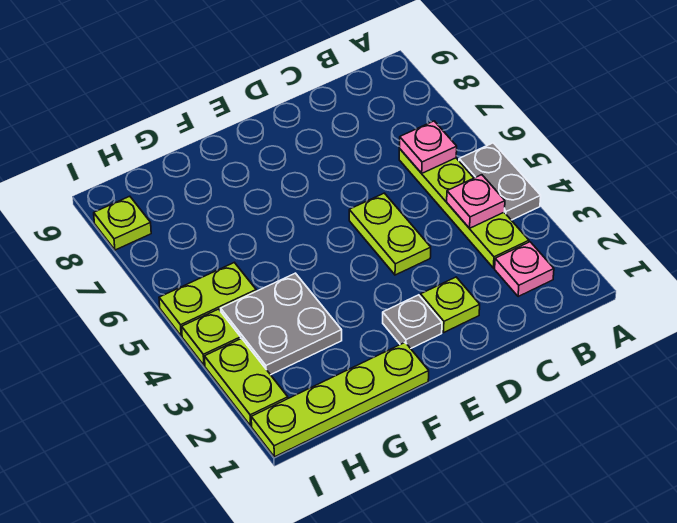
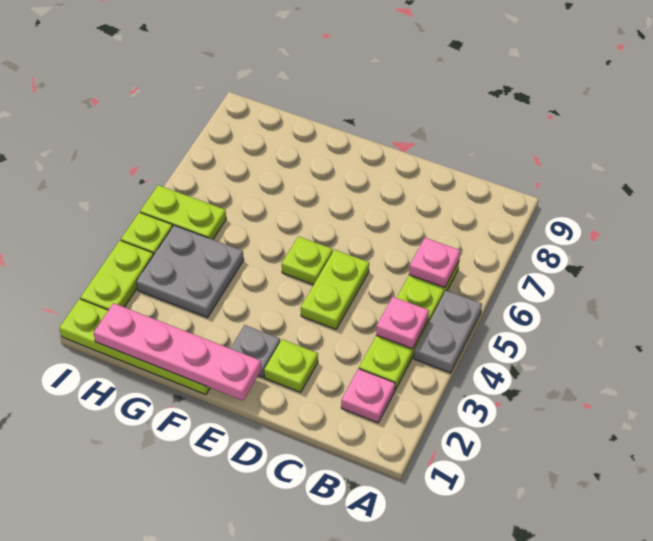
none -> pink 1x4 plate [94,303,261,401]
lime 1x1 plate [94,196,151,250] -> lime 1x1 plate moved to [282,236,333,285]

